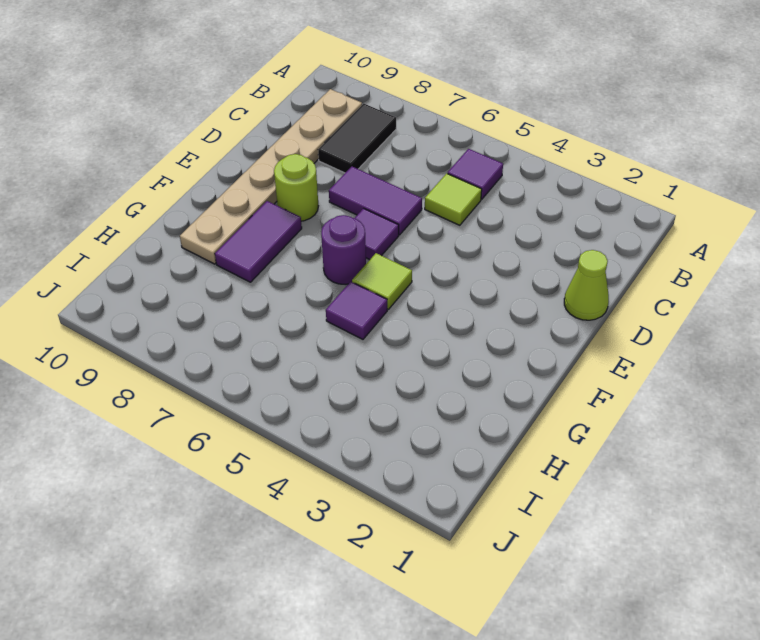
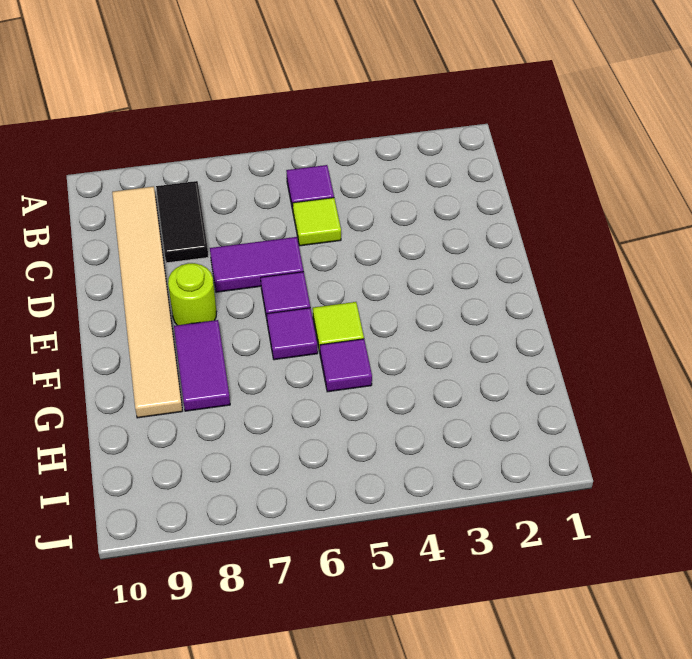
tan 1x6 plate [180,89,362,264] -> tan 1x6 tile [112,186,182,418]
lime 1x1 cone [564,250,609,320] -> none
purple 1x1 round brick [321,215,366,285] -> purple 1x1 tile [267,308,318,360]

